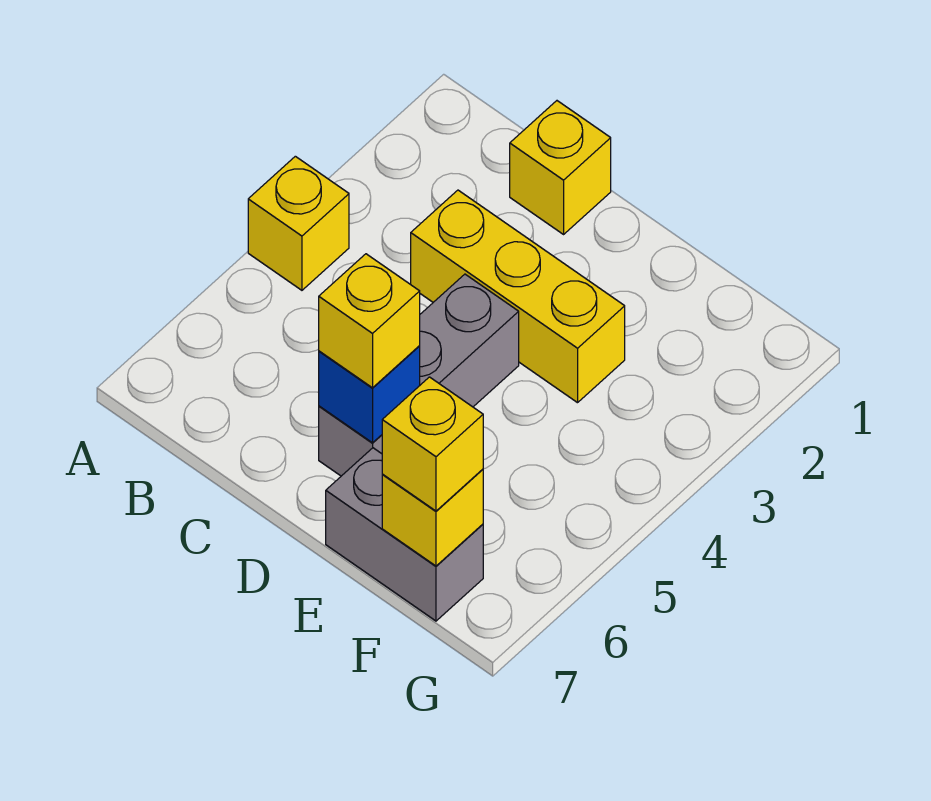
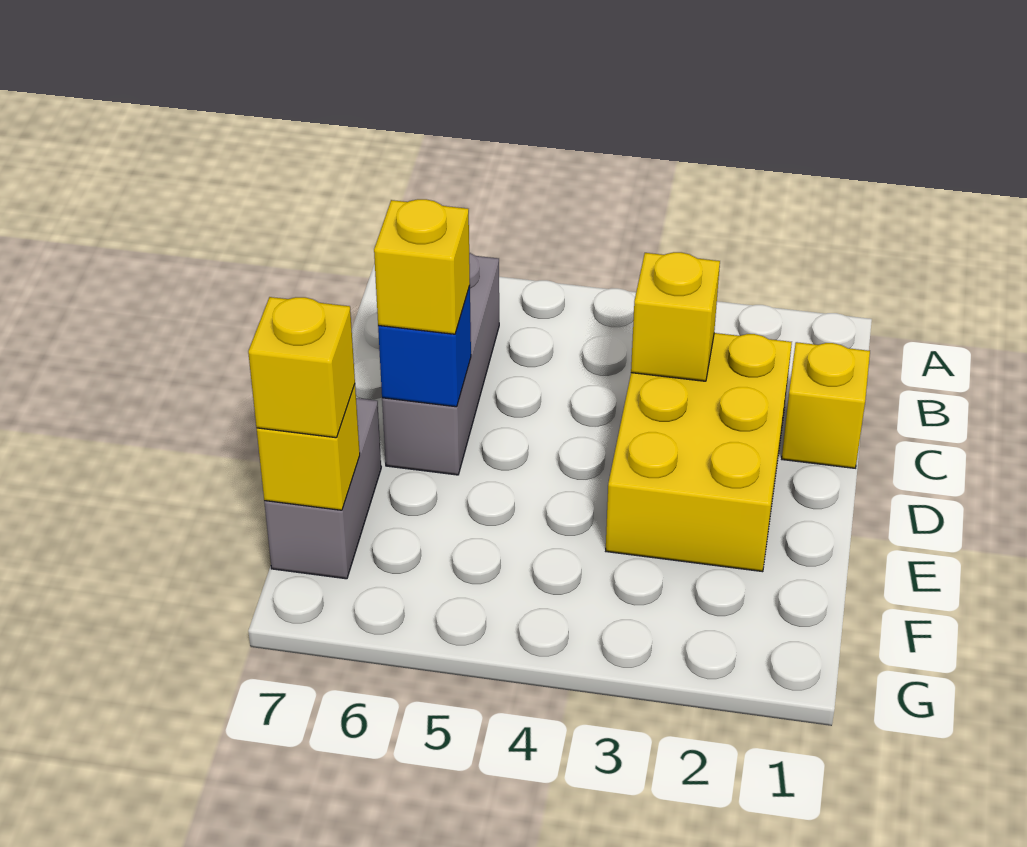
yellow 1x1 brick [248,156,349,290] -> yellow 1x1 brick moved to [631,252,720,381]
yellow 1x3 brick [411,190,625,403] -> yellow 2x3 brick [606,333,792,572]
grey 1x3 brick [319,274,519,476] -> grey 1x3 brick turned to [382,253,499,475]

